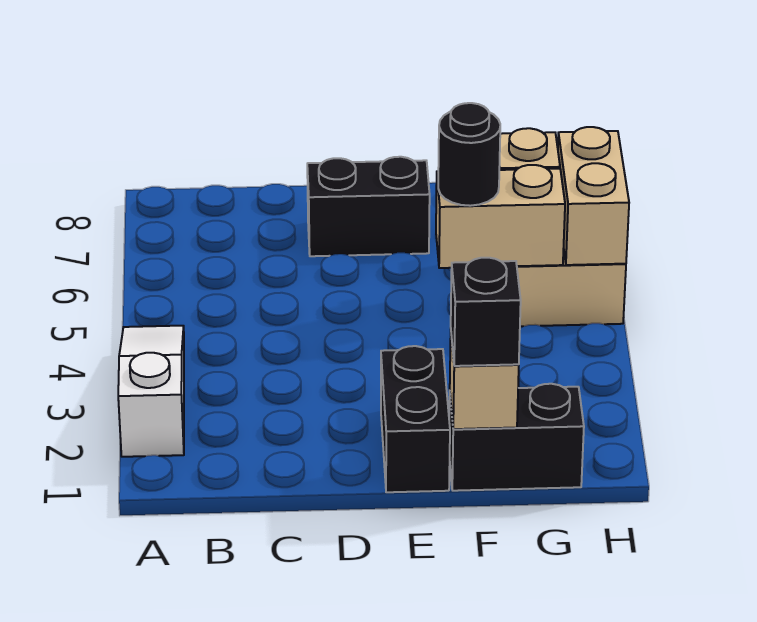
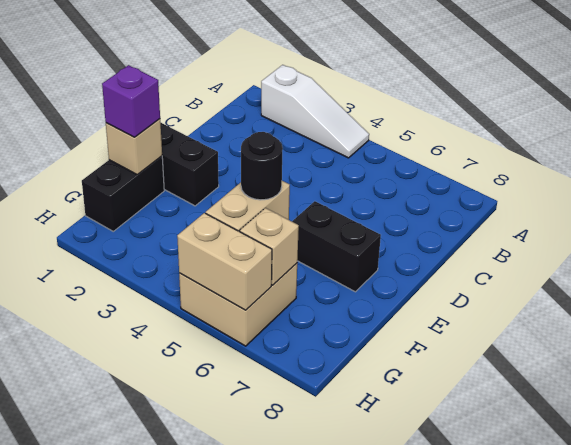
black 1x2 brick [307,157,430,256] -> black 1x2 brick turned to [292,201,381,292]
black 1x1 brick [451,258,521,366] -> purple 1x1 brick [102,65,160,137]

